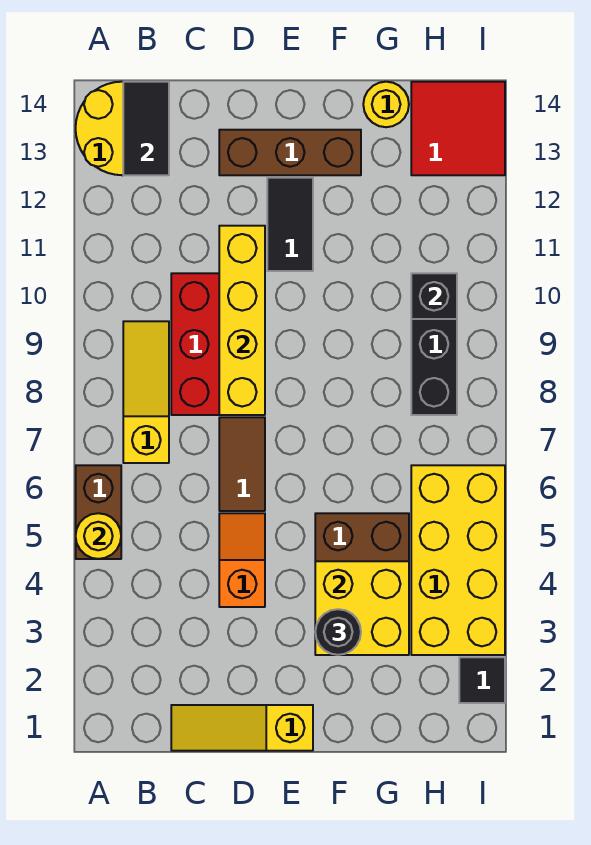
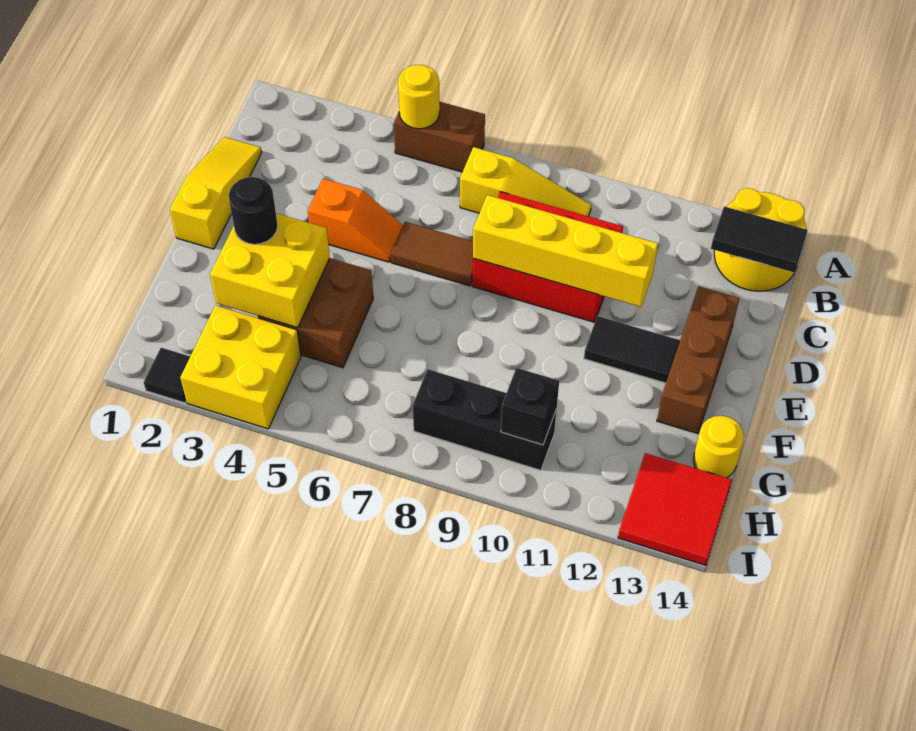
yellow 2x4 brick [411,465,505,655] -> yellow 2x2 brick [180,305,301,429]

